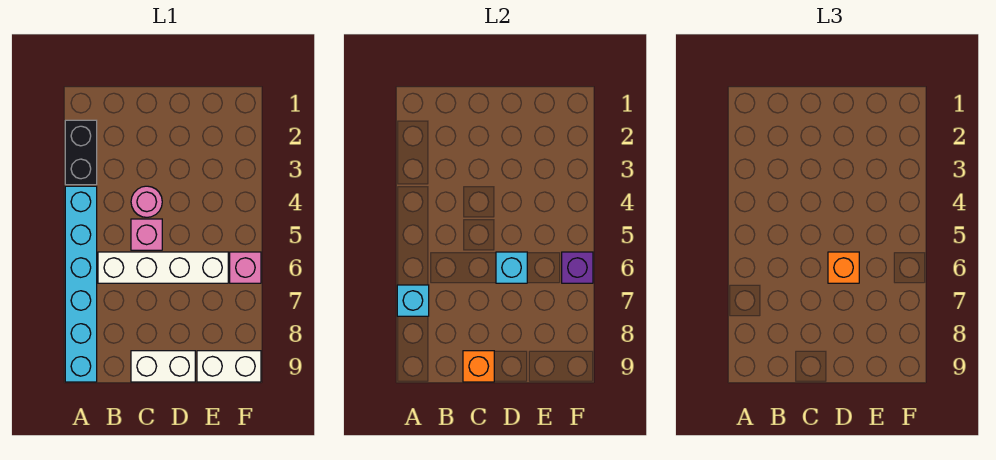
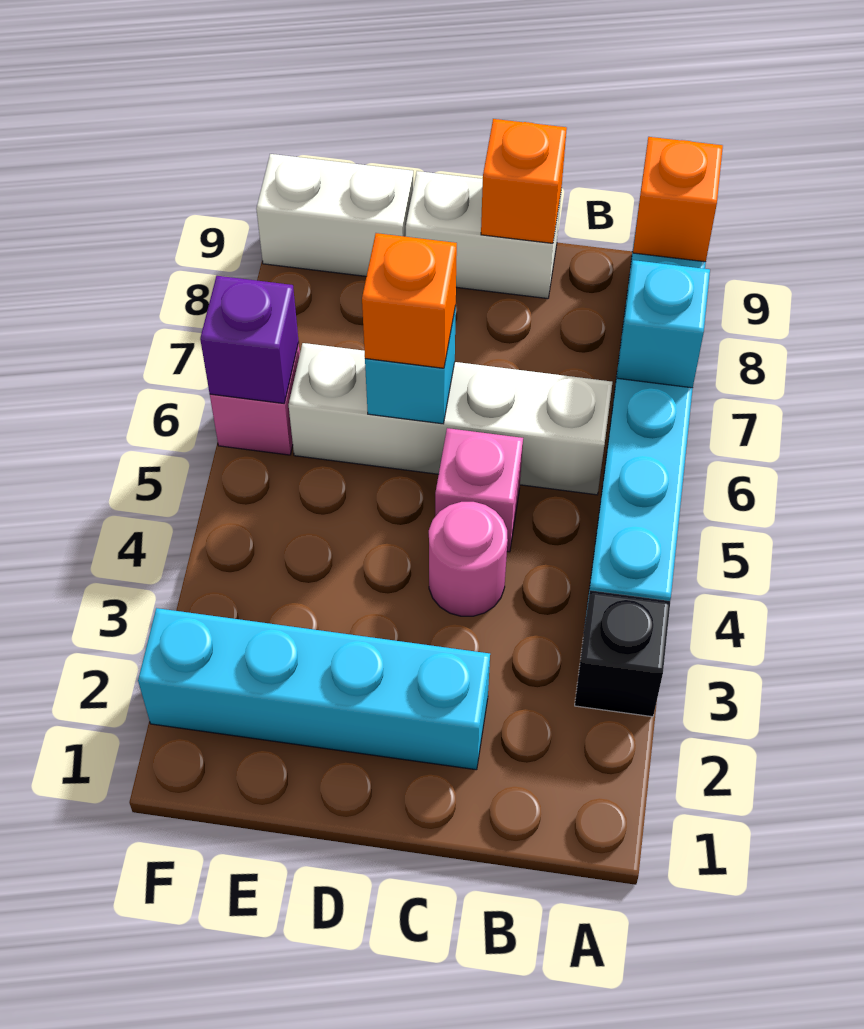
black 1x2 brick [65,120,97,185] -> black 1x1 brick [575,590,670,717]
none -> orange 1x1 brick [633,137,723,262]
none -> cyan 1x4 brick [138,608,490,770]

